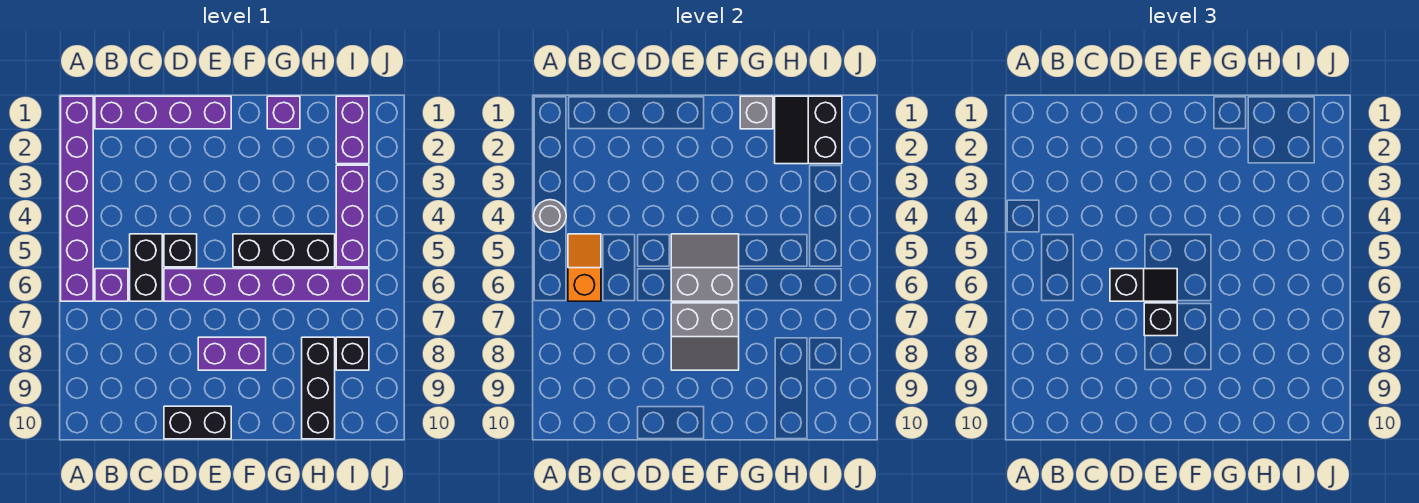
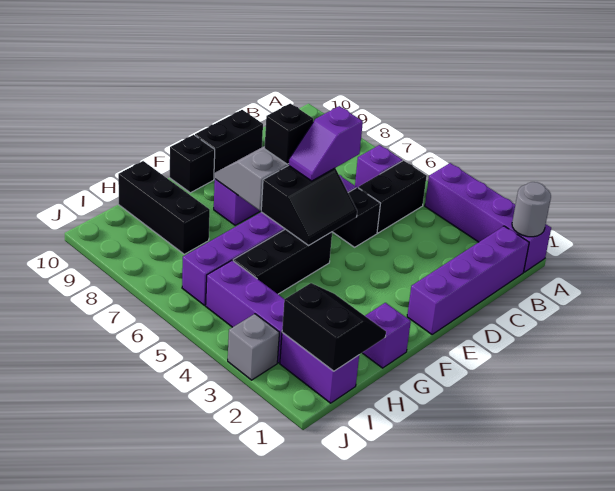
purple 1x6 brick [61,96,93,301] -> purple 1x4 brick [425,163,551,272]
grey 1x1 round brick [534,200,566,232] -> grey 1x1 round brick moved to [512,182,551,237]
orange 1x2 slope [568,234,601,301] -> none
black 1x2 brick [130,234,162,301] -> black 1x2 brick turned to [358,161,427,233]
black 1x2 slope [1110,269,1177,301] -> purple 1x2 slope [288,106,363,181]
grey 2x2 slope [671,234,739,301] -> black 2x2 slope [261,166,357,246]
grey 1x1 brick [740,96,773,129] -> grey 1x1 brick moved to [228,314,279,380]
black 1x1 brick [336,337,369,370] -> black 1x1 brick moved to [170,135,215,193]

